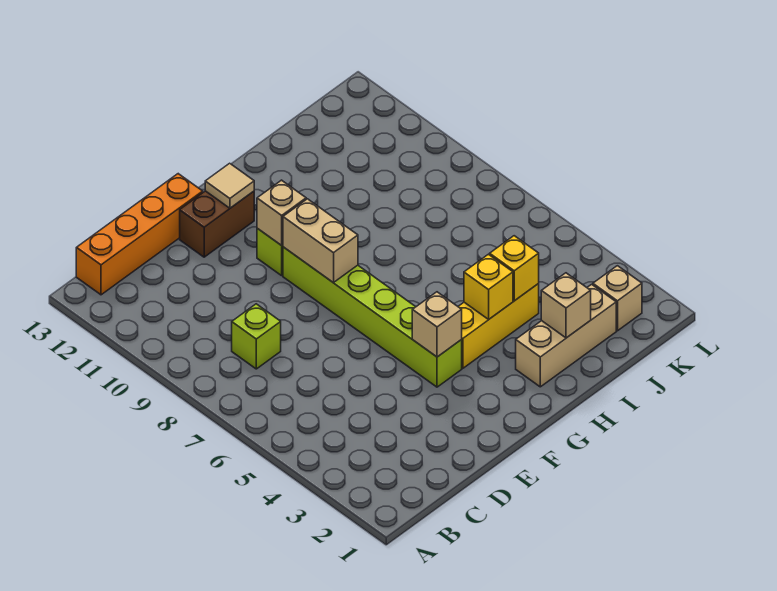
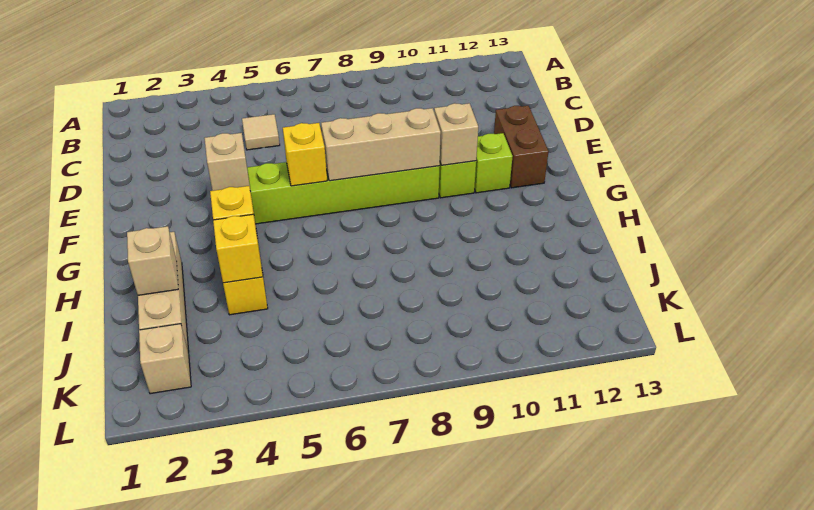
orange 1x4 brick [76,174,203,295] -> none
lime 1x1 brick [232,304,281,369] -> lime 1x1 brick moved to [474,133,513,193]
none -> yellow 1x1 brick [283,123,327,186]
tan 1x2 brick [283,199,358,283] -> tan 1x3 brick [321,108,441,181]
tan 1x1 tile [205,163,254,208] -> tan 1x1 tile moved to [242,114,280,150]

